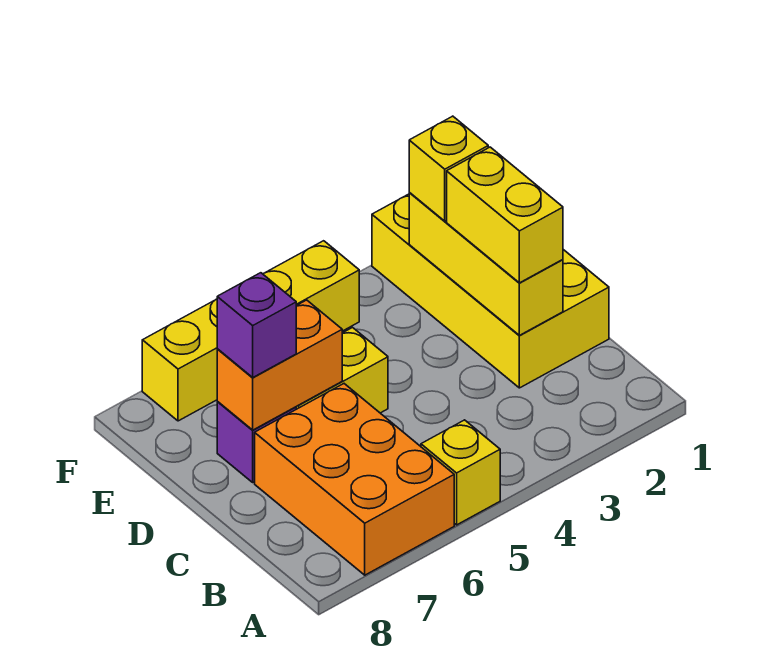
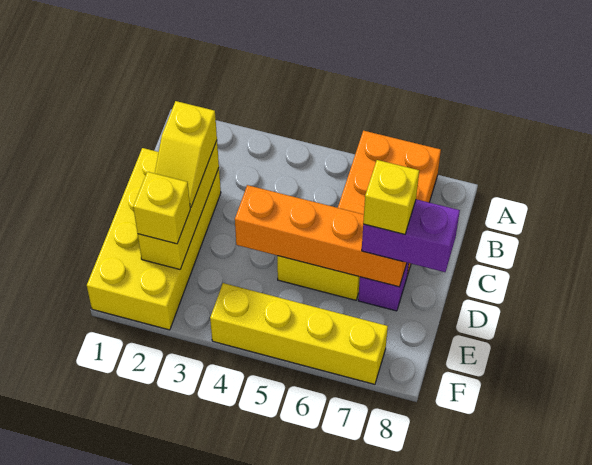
yellow 1x1 brick [421,420,500,525] -> yellow 1x1 brick moved to [363,160,419,234]
yellow 1x2 brick [447,147,563,283] -> yellow 1x2 slope [155,101,217,207]
orange 1x2 brick [217,300,342,430] -> orange 1x4 brick [235,185,407,287]
purple 1x1 brick [217,273,296,377] -> purple 1x2 brick [362,199,460,272]

